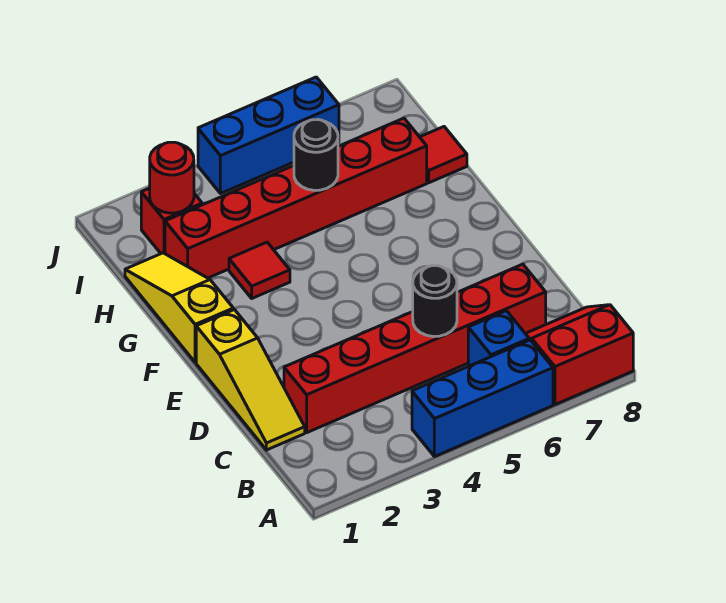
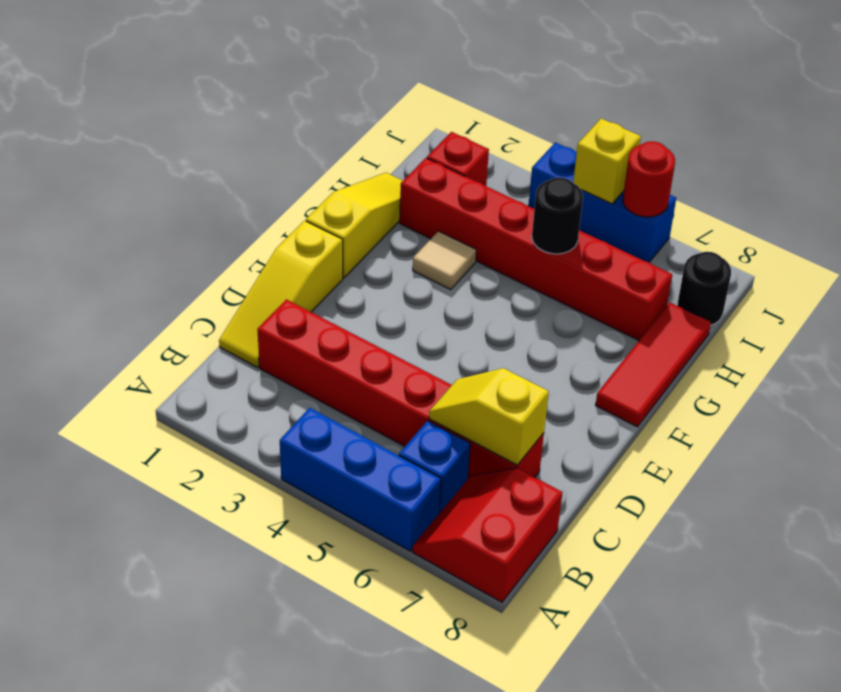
red 2x2 slope [525,305,633,405] -> red 2x2 slope turned to [413,468,562,602]
black 1x1 round brick [413,266,457,336] -> black 1x1 round brick moved to [677,252,731,326]
none -> yellow 1x2 slope [429,368,549,465]
red 1x1 tile [229,242,290,298] -> tan 1x1 tile [413,231,476,290]
red 1x1 tile [420,127,467,183] -> red 1x3 tile [596,303,711,427]
red 1x1 round brick [150,142,194,213] -> red 1x1 round brick moved to [623,141,675,217]
none -> yellow 1x1 brick [573,119,641,204]

